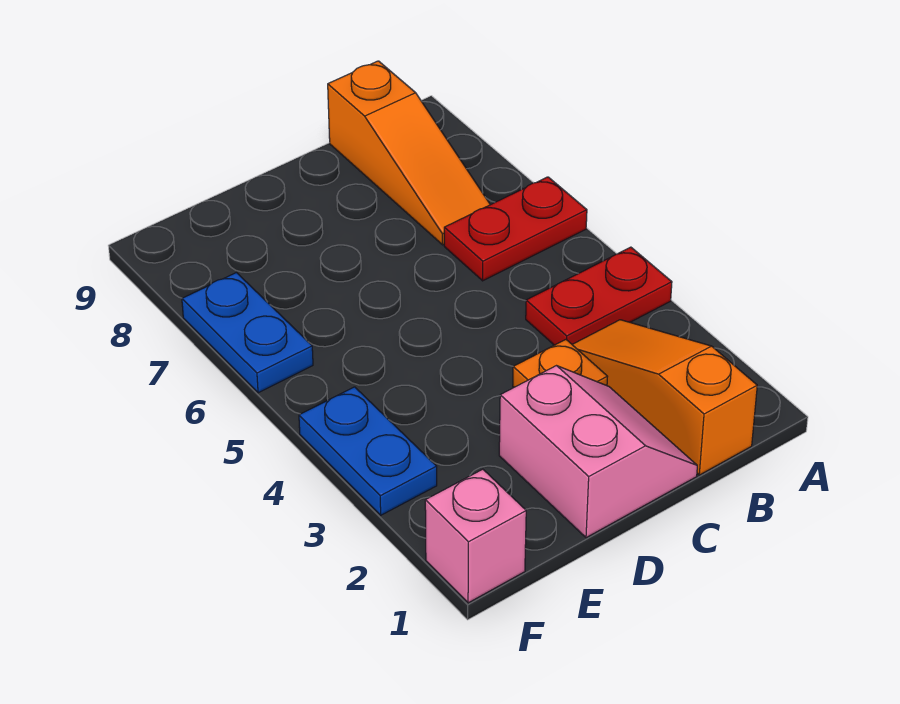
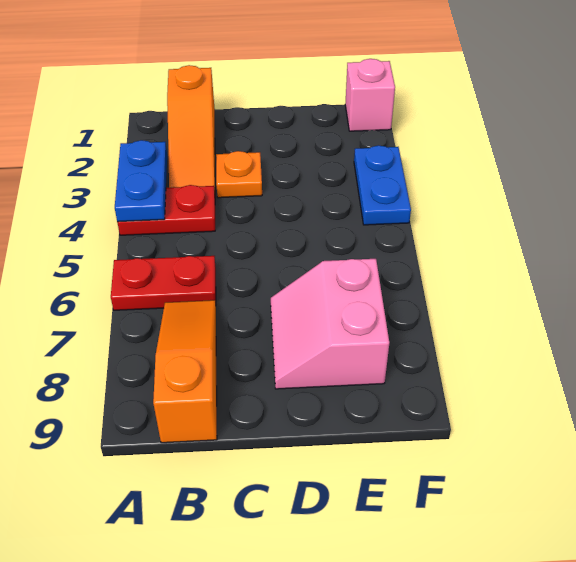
pink 2x2 slope [499,366,697,538] -> pink 2x2 slope moved to [271,259,389,389]
blue 1x2 plate [182,273,313,393] -> blue 1x2 plate moved to [115,140,167,222]

